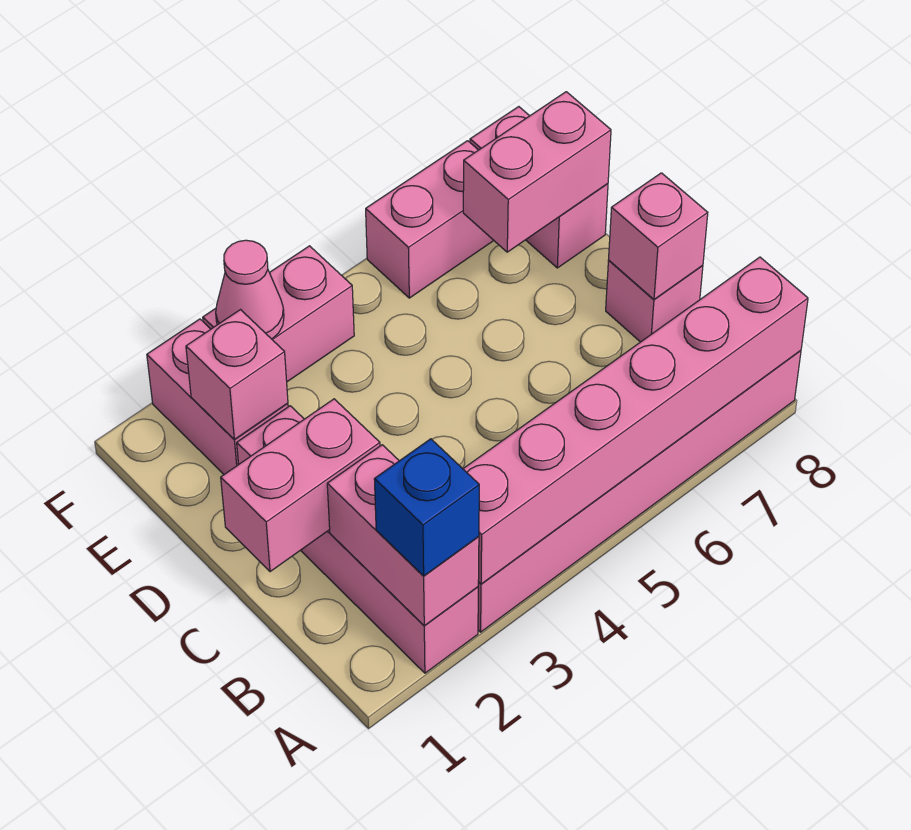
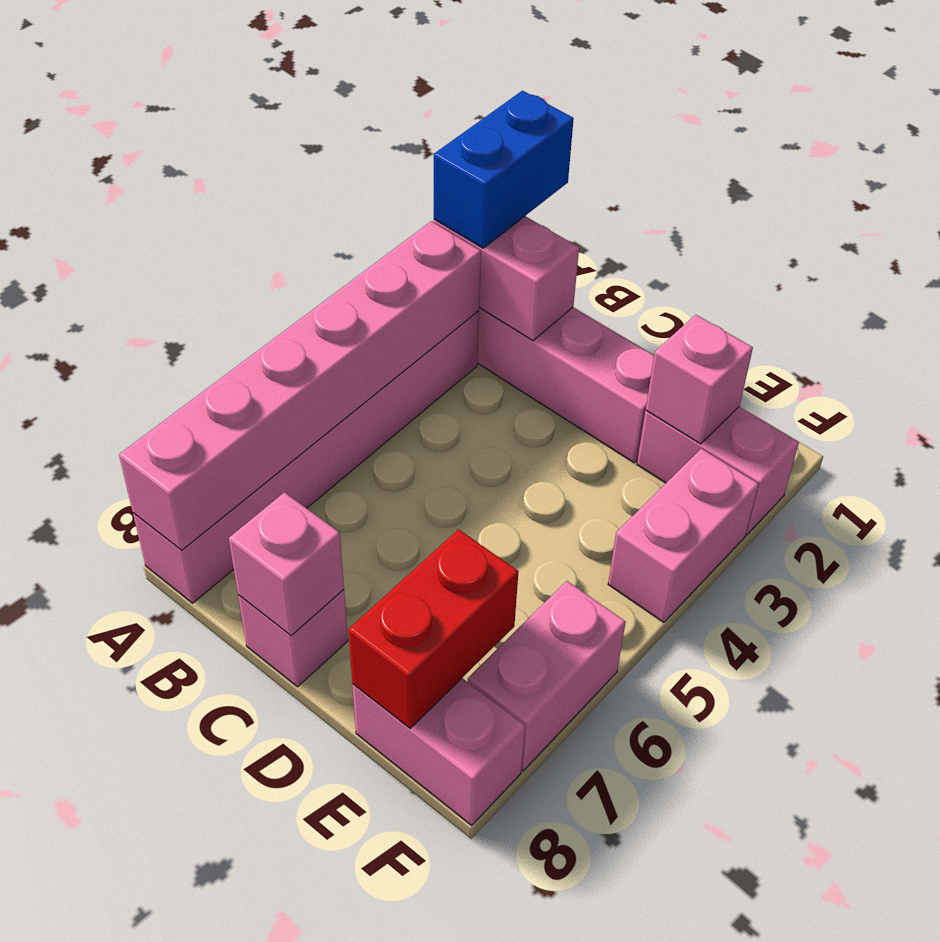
blue 1x1 brick [374,439,479,576] -> blue 1x2 brick [434,91,574,248]
pink 1x2 brick [221,399,380,572] -> none
pink 1x2 brick [463,92,611,252] -> red 1x2 brick [348,529,518,728]
pink 1x1 cone [216,240,284,339] -> none

